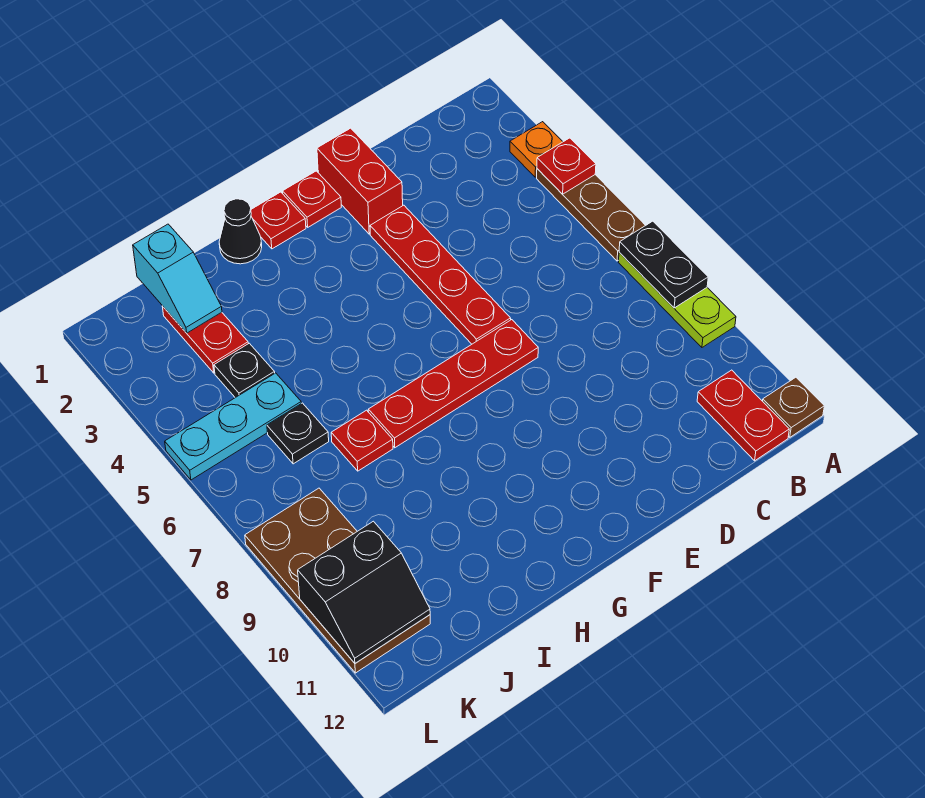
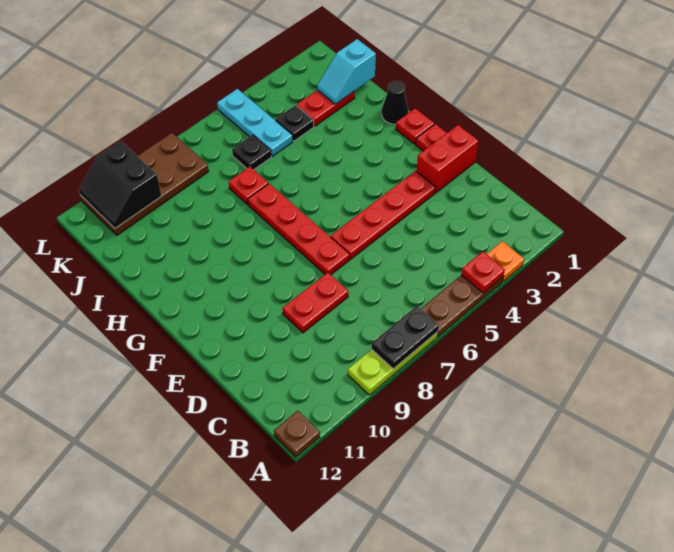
red 1x2 plate [697,370,789,461] -> red 1x2 plate moved to [282,273,348,333]

